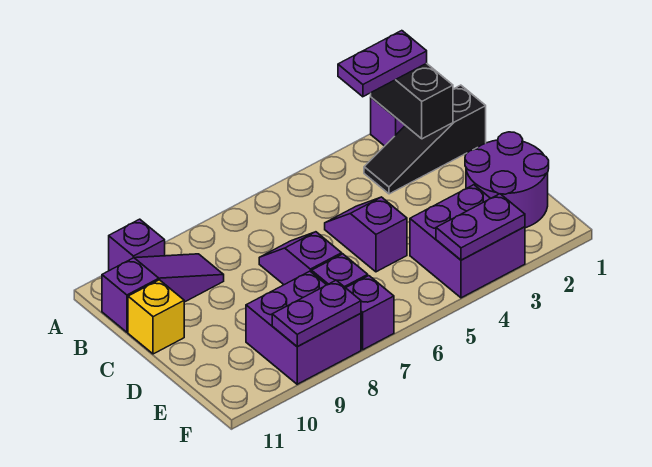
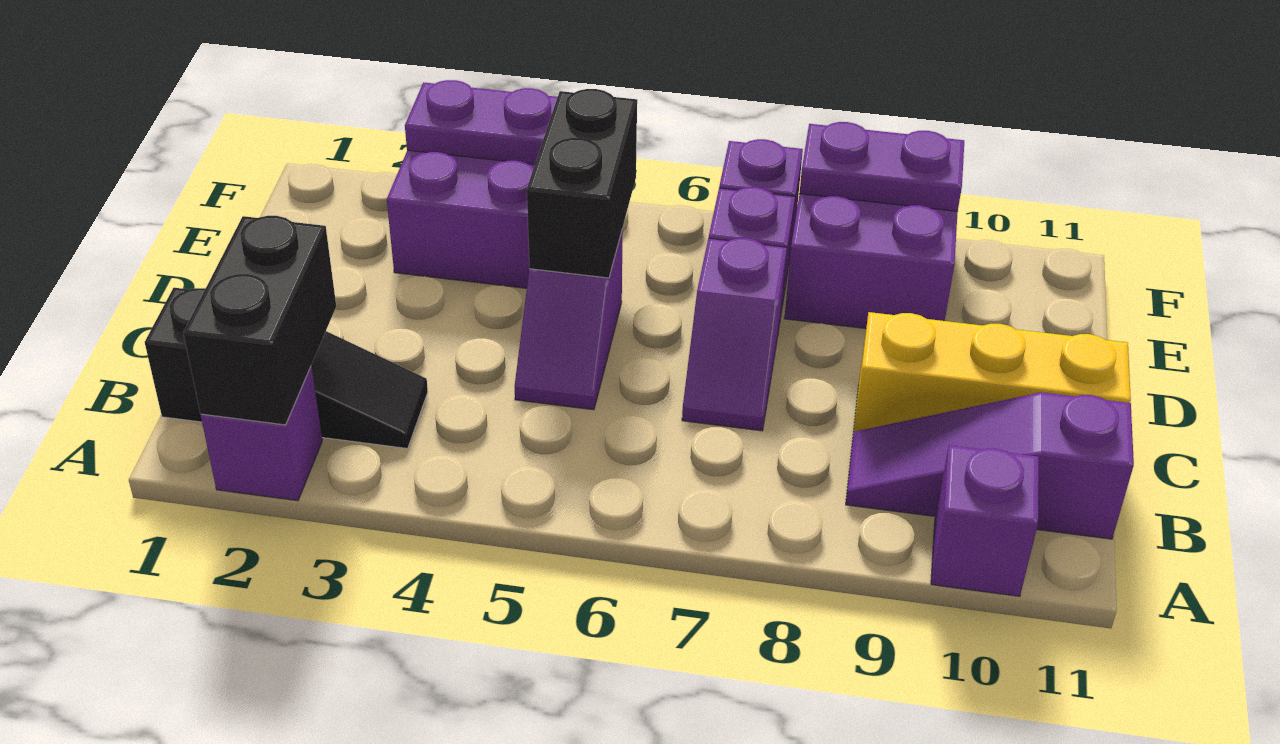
purple 1x2 plate [338,31,427,97] -> none
yellow 1x1 brick [128,280,184,354] -> yellow 1x3 brick [853,312,1131,433]
purple 2x2 round brick [465,132,549,228] -> none
none -> black 1x2 brick [527,89,637,278]

